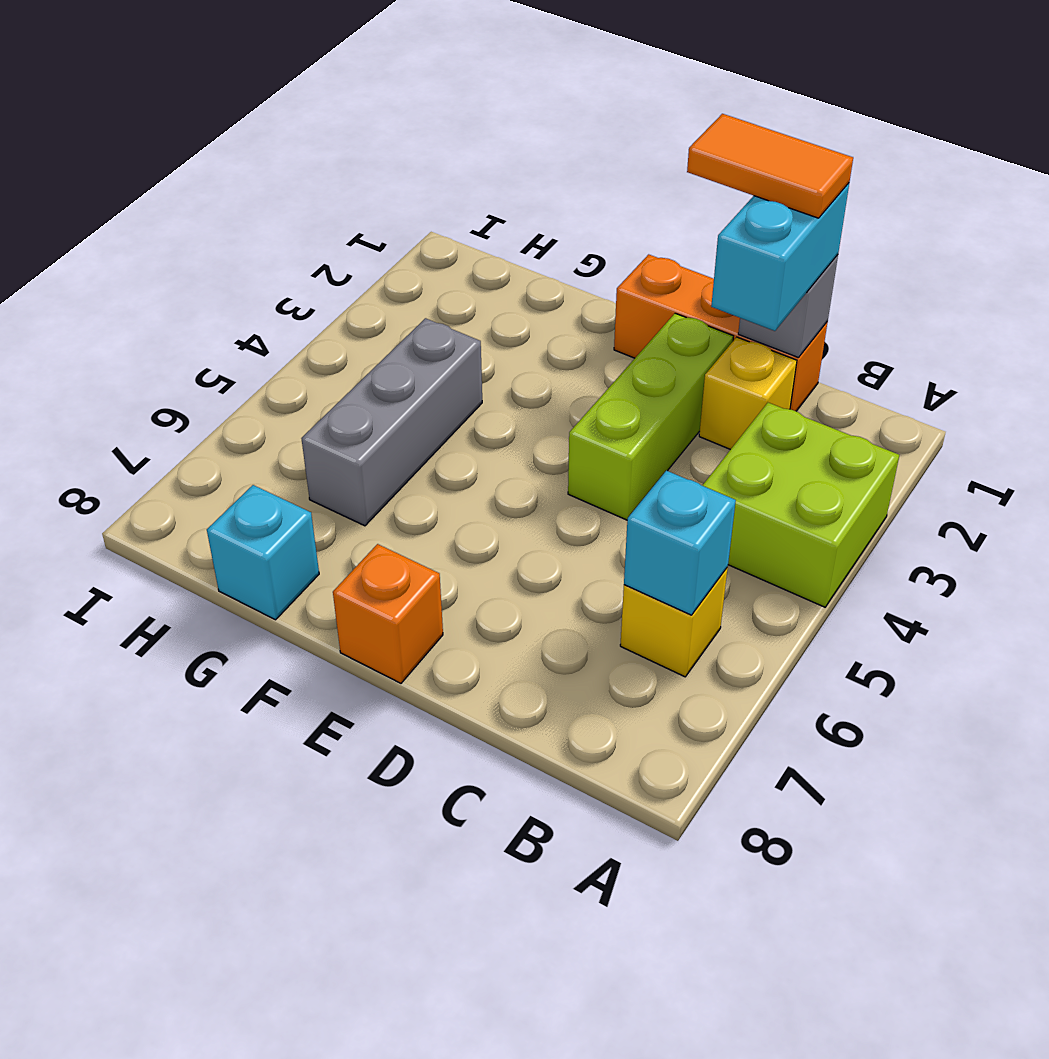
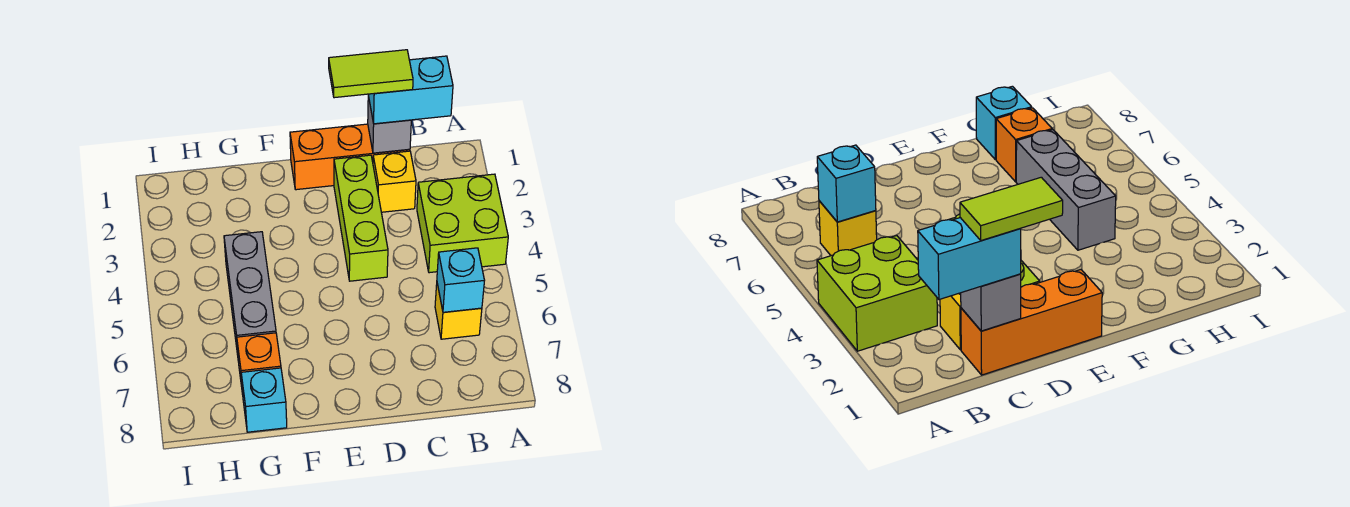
cyan 1x2 brick [711,183,849,331] -> cyan 1x2 brick turned to [368,56,453,124]
orange 1x2 tile [687,114,853,218] -> lime 1x2 tile [329,50,413,98]
orange 1x1 brick [333,544,443,683] -> orange 1x1 brick moved to [237,333,281,394]

